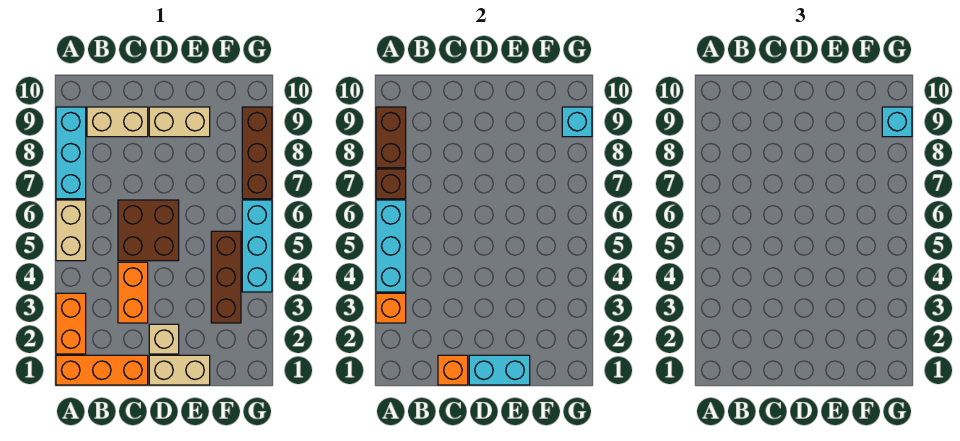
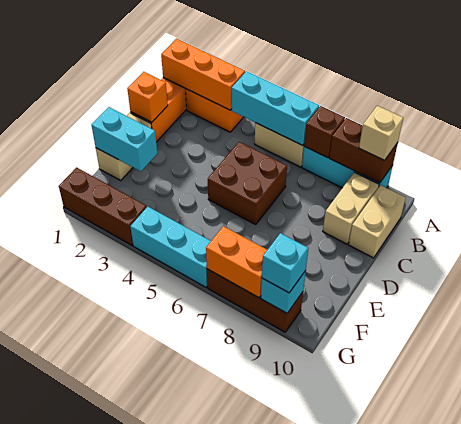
orange 1x1 brick [376,293,406,323] -> orange 1x3 brick [161,39,245,110]
orange 1x2 brick [118,262,148,323] -> orange 1x2 brick moved to [206,226,267,298]
cyan 1x2 brick [469,355,530,385] -> cyan 1x2 brick turned to [92,107,157,171]
tan 1x1 brick [149,324,179,354] -> tan 1x1 brick moved to [359,106,403,160]
tan 1x2 brick [149,107,210,137] -> tan 1x2 brick moved to [349,185,406,258]
brown 1x3 brick [211,231,241,323] -> brown 1x3 brick moved to [59,168,147,245]

